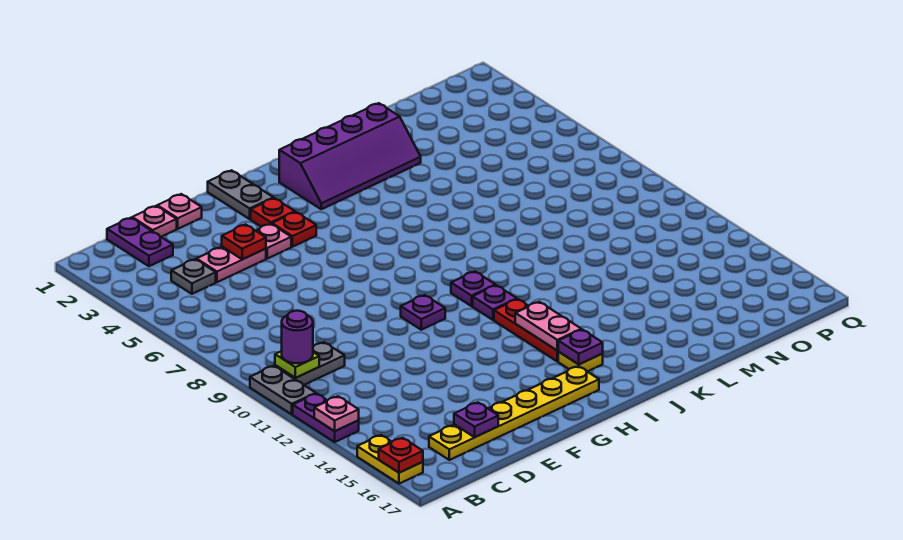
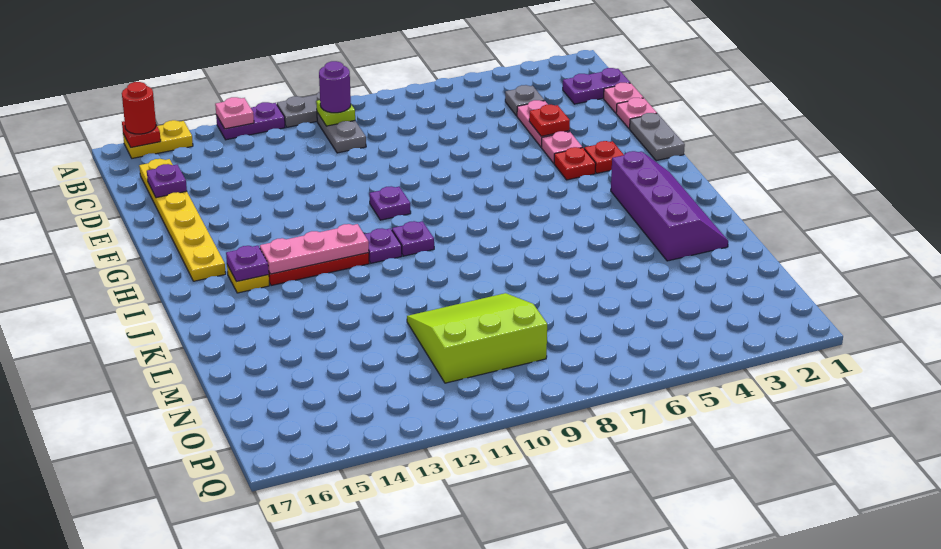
none -> red 1x1 round brick [122,82,156,134]
grey 1x2 plate [208,170,274,219] -> grey 1x2 plate turned to [630,113,685,161]
purple 2x4 slope [279,103,421,209] -> purple 2x4 slope turned to [611,151,728,261]
pink 1x2 plate [515,302,581,351] -> pink 1x3 plate [260,224,369,274]
none -> lime 3x3 slope [407,293,547,383]

